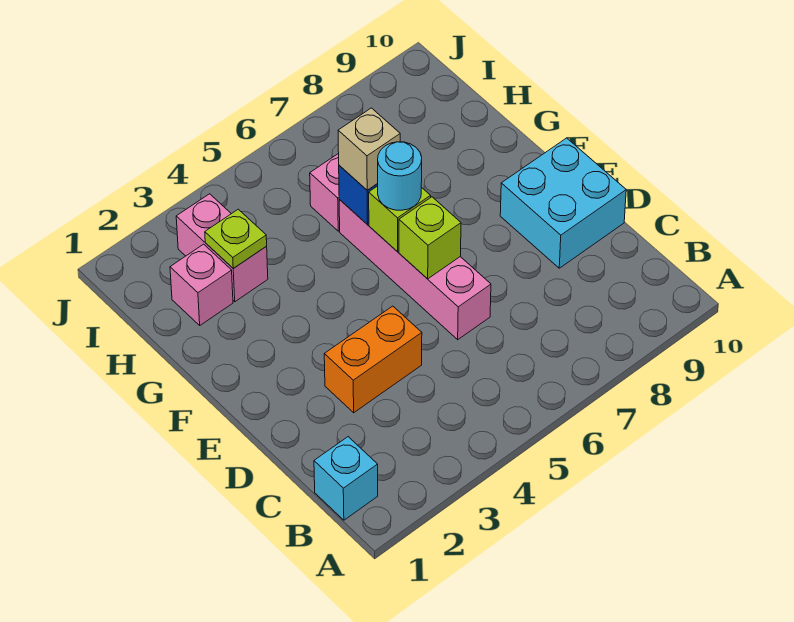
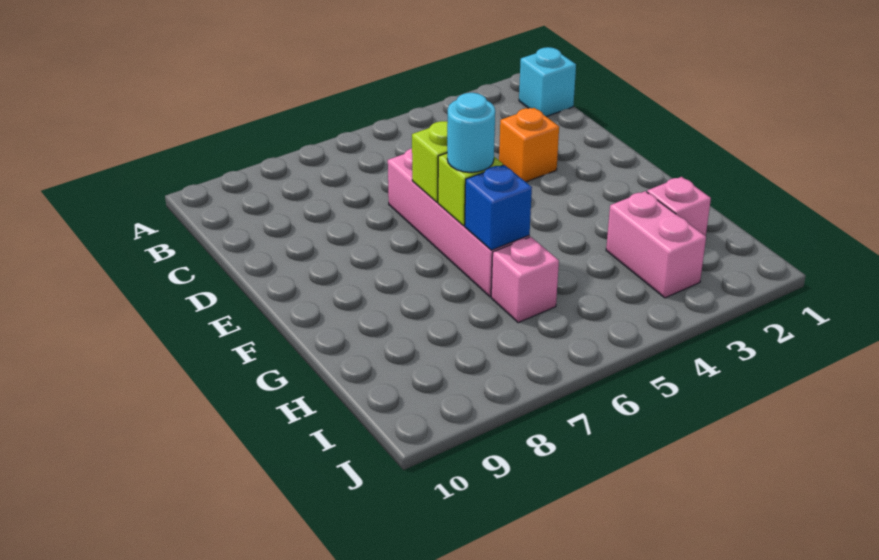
orange 1x2 brick [324,306,422,413] -> orange 1x1 brick [499,108,559,182]
cyan 2x2 brick [500,138,626,268] -> none
tan 1x1 brick [338,108,400,190] -> none
lime 1x1 plate [205,209,267,268] -> none

